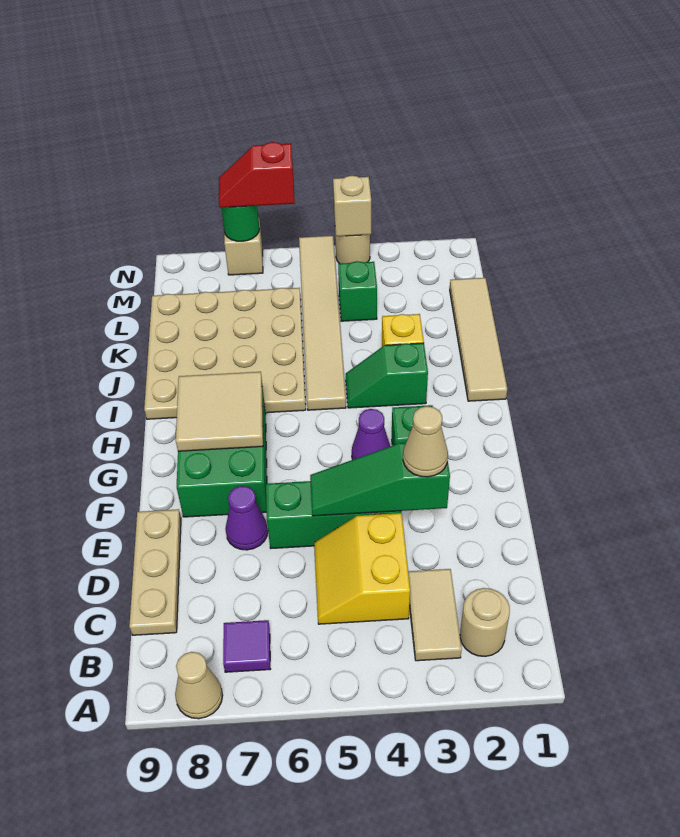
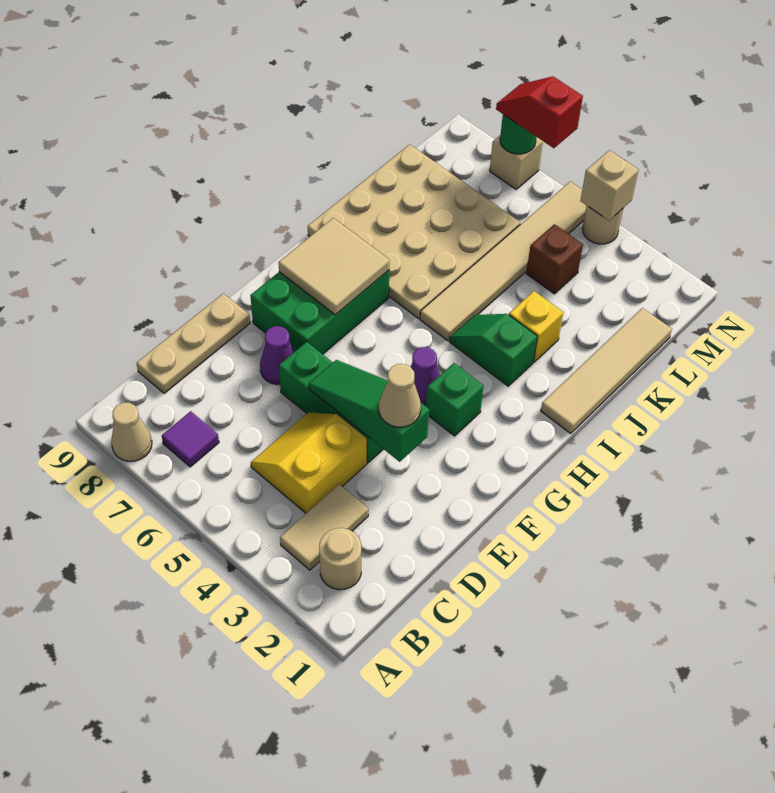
green 1x1 brick [338,261,377,321] -> brown 1x1 brick [526,224,583,294]

